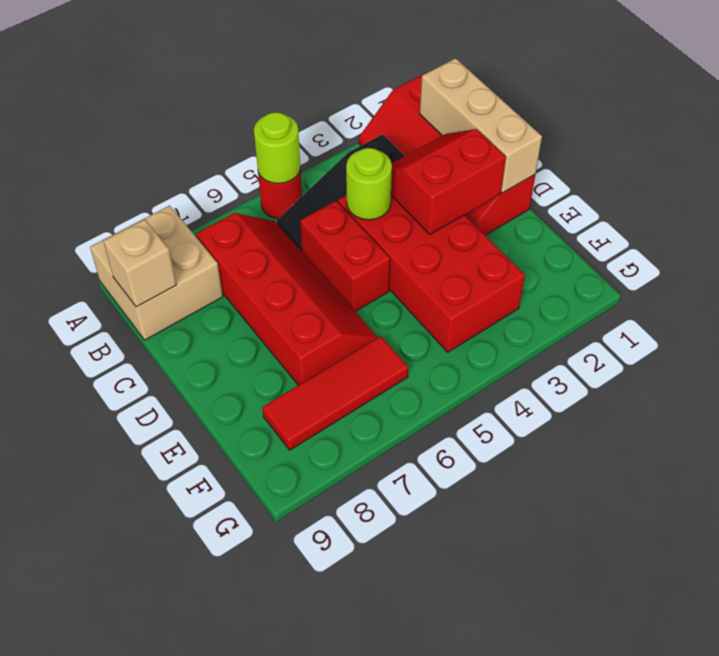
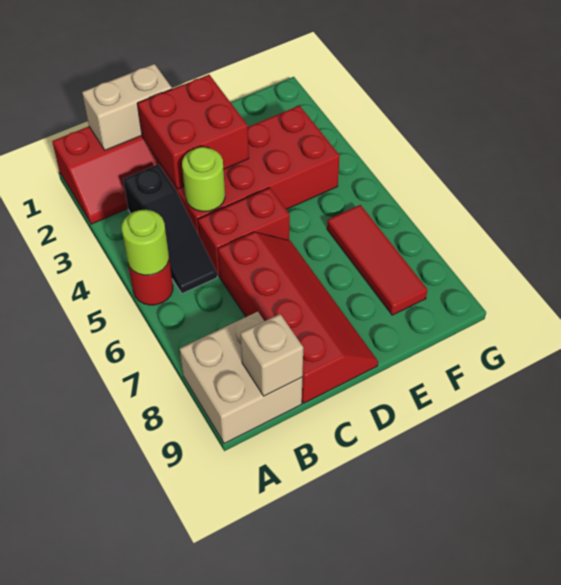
tan 1x3 brick [420,58,542,193] -> tan 1x2 brick [82,64,172,150]
red 2x4 slope [196,213,378,385] -> red 2x4 slope turned to [218,232,378,403]
red 2x2 slope [391,129,506,234] -> red 2x2 brick [137,75,249,189]

